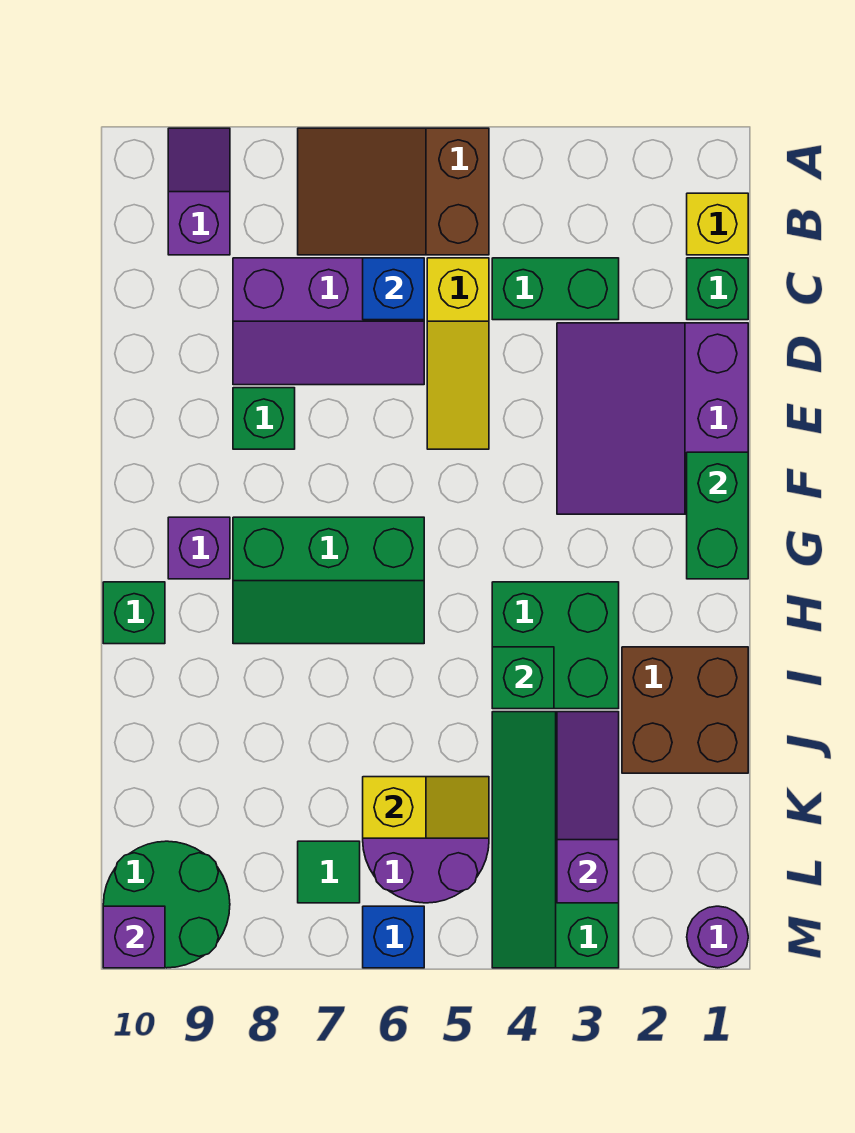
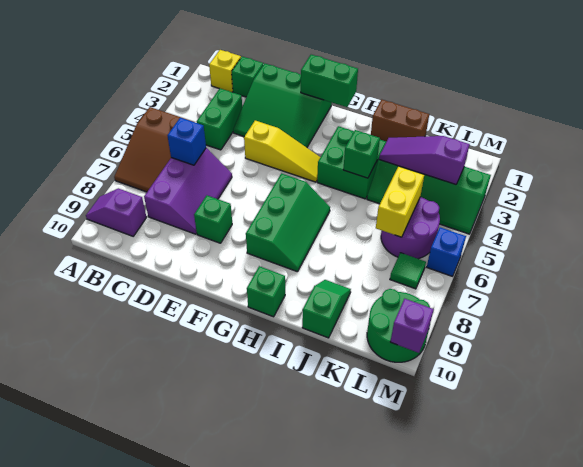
yellow 1x3 slope [427,258,489,449] -> yellow 1x3 slope moved to [244,121,320,182]
purple 3x3 slope [557,323,748,514] -> green 3x3 slope [233,63,332,148]
purple 1x1 brick [168,517,230,579] -> none
brown 2x2 brick [622,647,748,773] -> brown 1x2 brick [371,100,429,142]
none -> green 1x2 slope [302,280,351,338]
yellow 1x2 slope [363,777,489,838] -> yellow 1x2 brick [376,167,424,237]
purple 1x1 round brick [687,906,748,968] -> none

